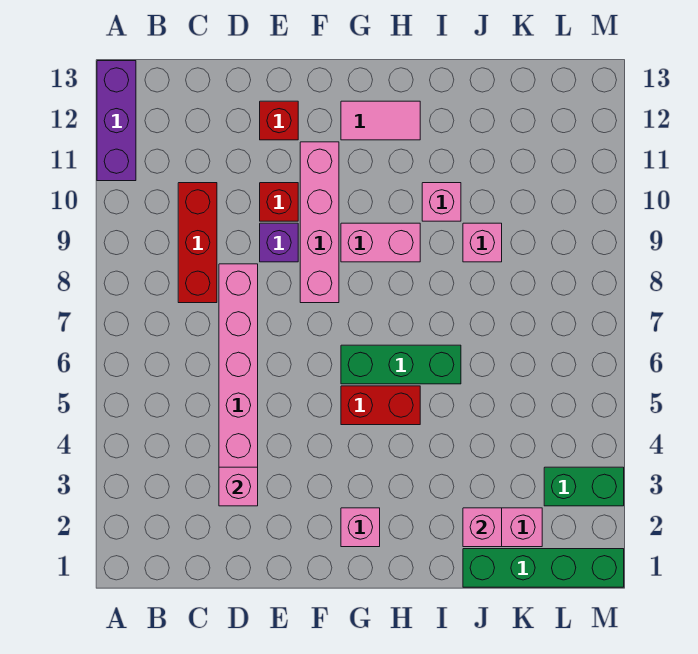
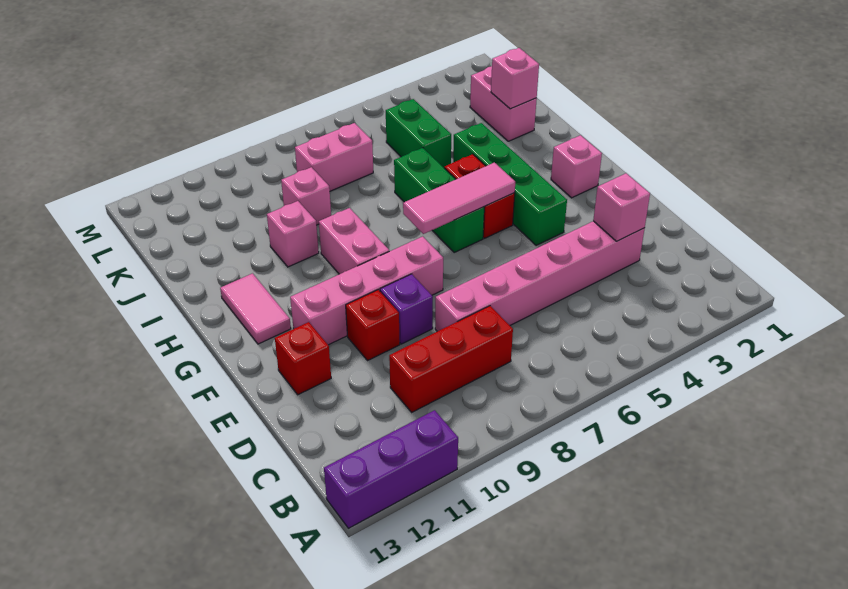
none -> pink 1x3 tile [403,163,515,234]
green 1x4 brick [463,549,624,587] -> green 1x4 brick moved to [453,123,567,245]
none -> pink 1x2 brick [295,123,373,191]
green 1x2 brick [544,467,624,506] -> green 1x2 brick moved to [386,99,451,168]

